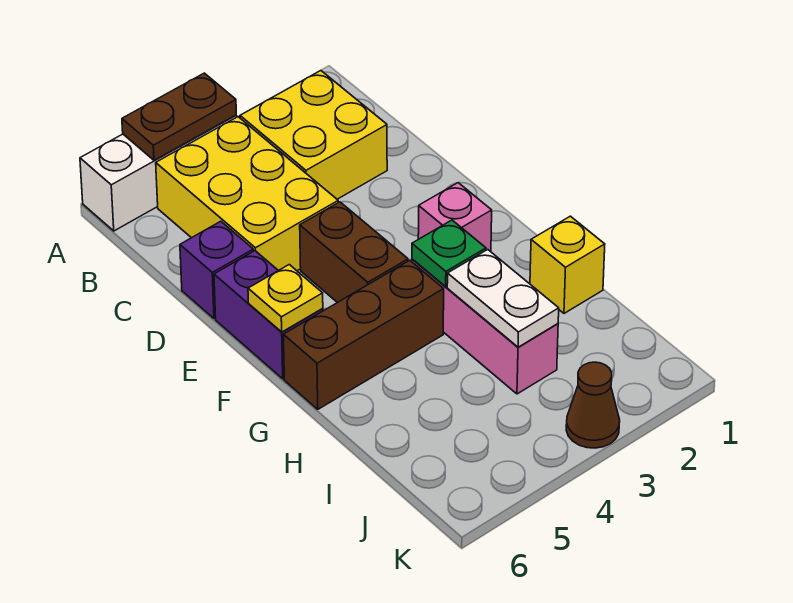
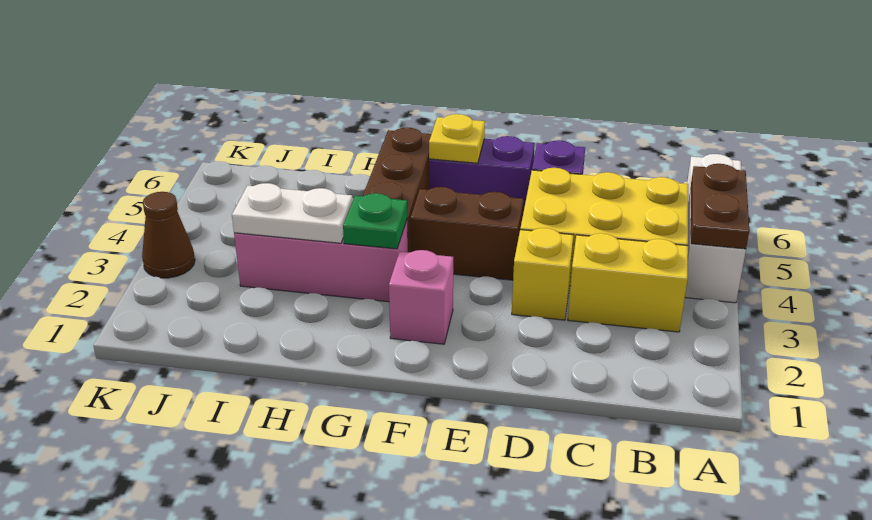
yellow 2x2 brick [240,70,387,199] -> yellow 1x2 brick [568,233,688,332]
yellow 1x1 brick [530,216,605,313] -> yellow 1x1 brick moved to [512,228,574,320]

